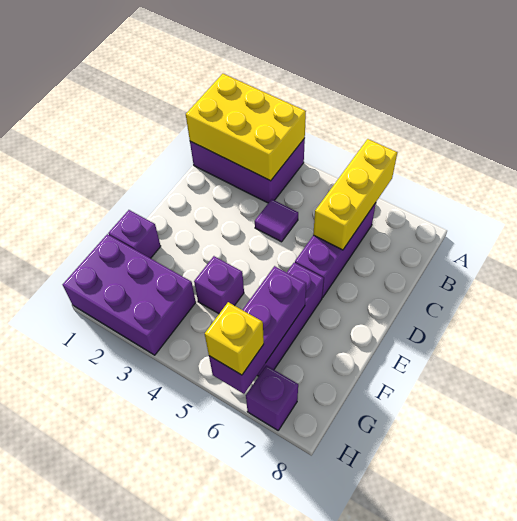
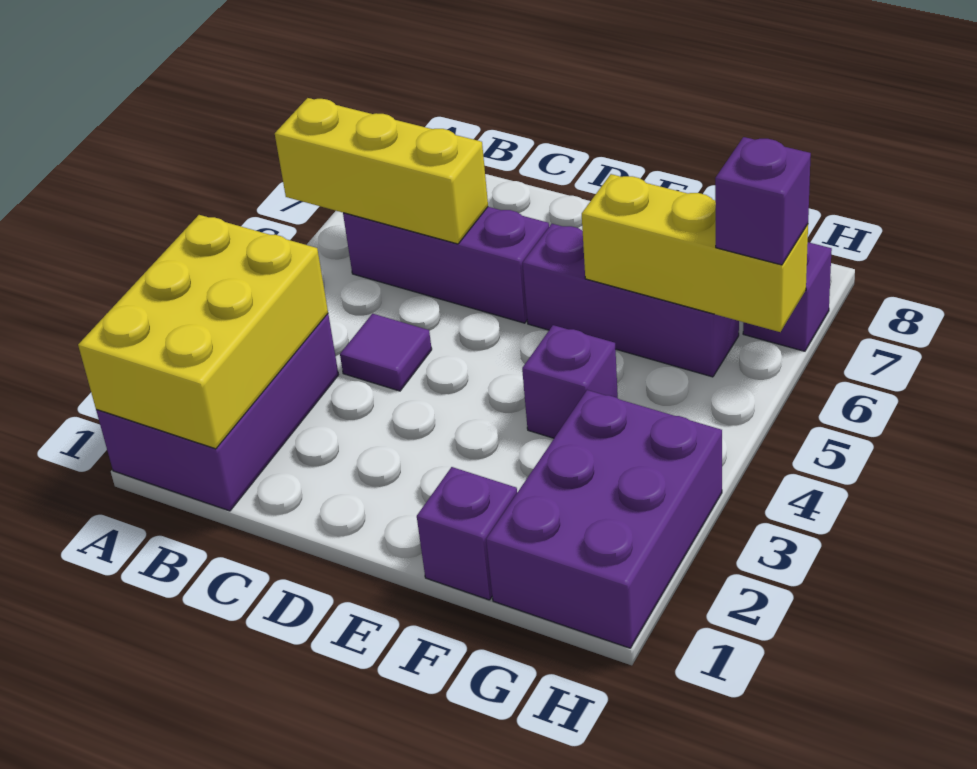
purple 1x3 brick [209,266,306,394] -> yellow 1x3 brick [582,174,808,332]
yellow 1x1 brick [205,302,264,375] -> purple 1x1 brick [715,137,811,265]

